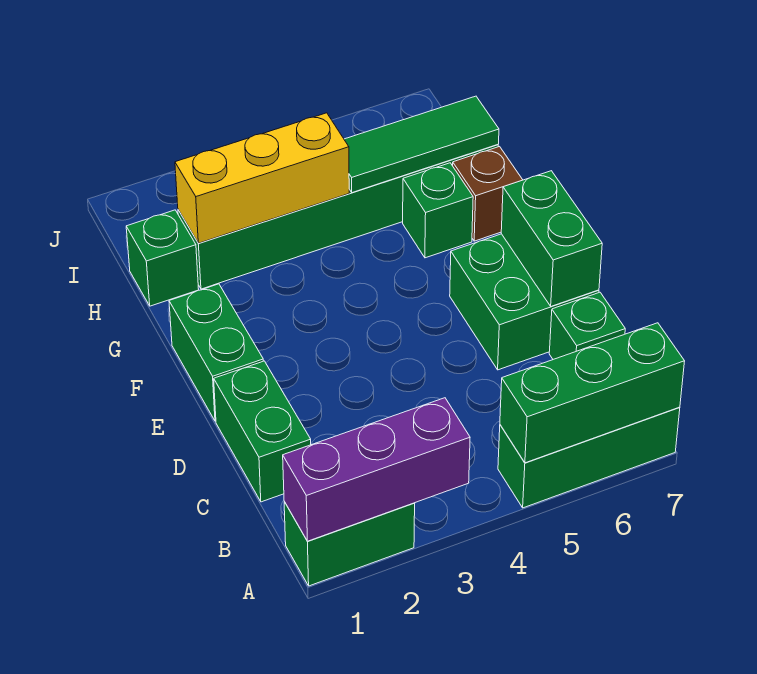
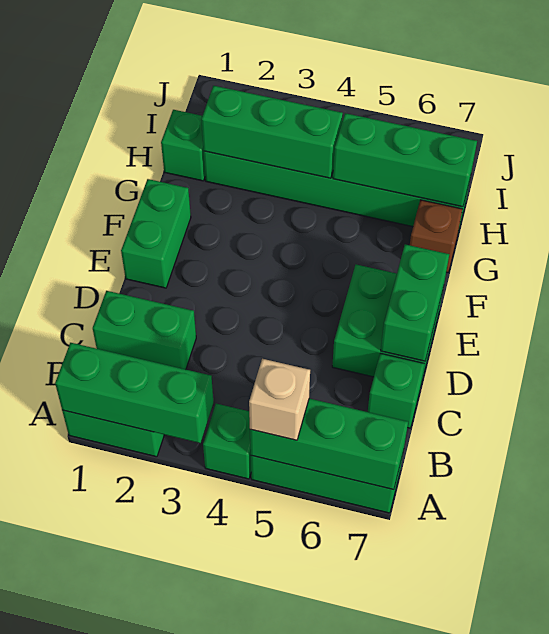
purple 1x3 brick [283,398,470,541] -> green 1x3 brick [55,343,213,443]
none -> tan 1x1 brick [249,359,310,440]
green 1x2 brick [214,361,311,502] -> green 1x2 brick turned to [93,291,196,369]
green 1x1 brick [403,163,473,258] -> green 1x1 brick moved to [203,404,251,479]
yellow 1x3 brick [175,113,349,243] -> green 1x3 brick [201,86,343,178]
green 1x3 tile [344,96,499,193] -> green 1x3 brick [333,113,477,207]

